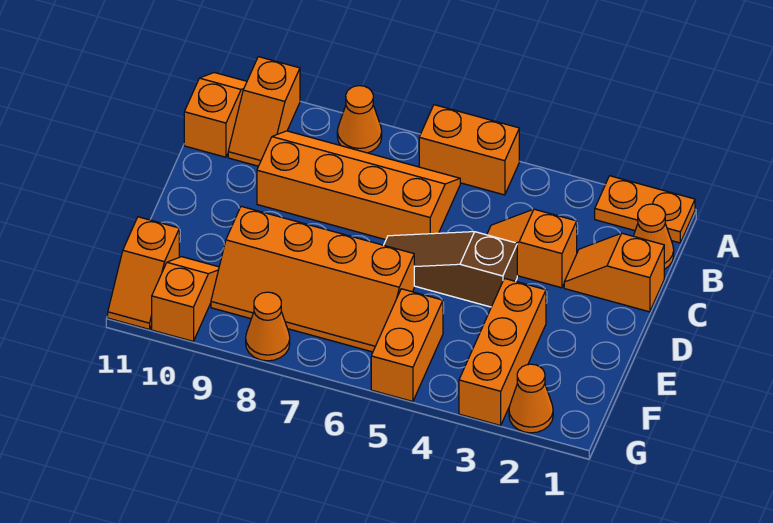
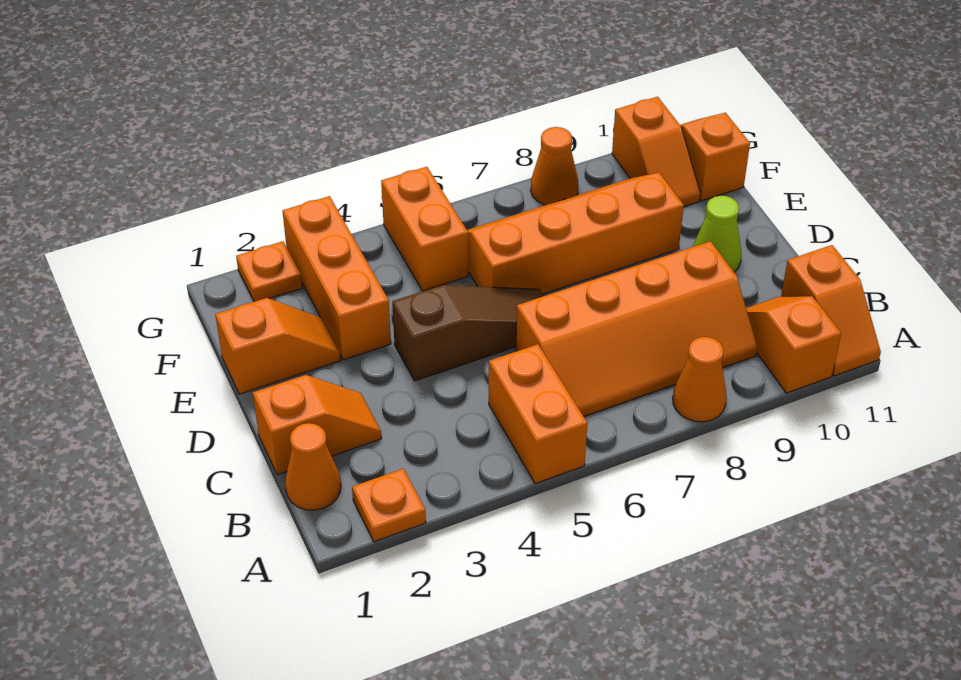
orange 1x2 plate [595,176,695,243] -> orange 1x1 plate [352,469,426,542]
orange 1x2 brick [419,105,519,195] -> orange 1x2 brick turned to [489,344,587,484]
orange 1x2 slope [487,209,577,288] -> orange 1x2 slope moved to [215,298,340,394]
none -> lime 1x1 cone [693,196,742,272]
orange 1x1 cone [509,364,553,433] -> orange 1x1 plate [236,241,302,302]

